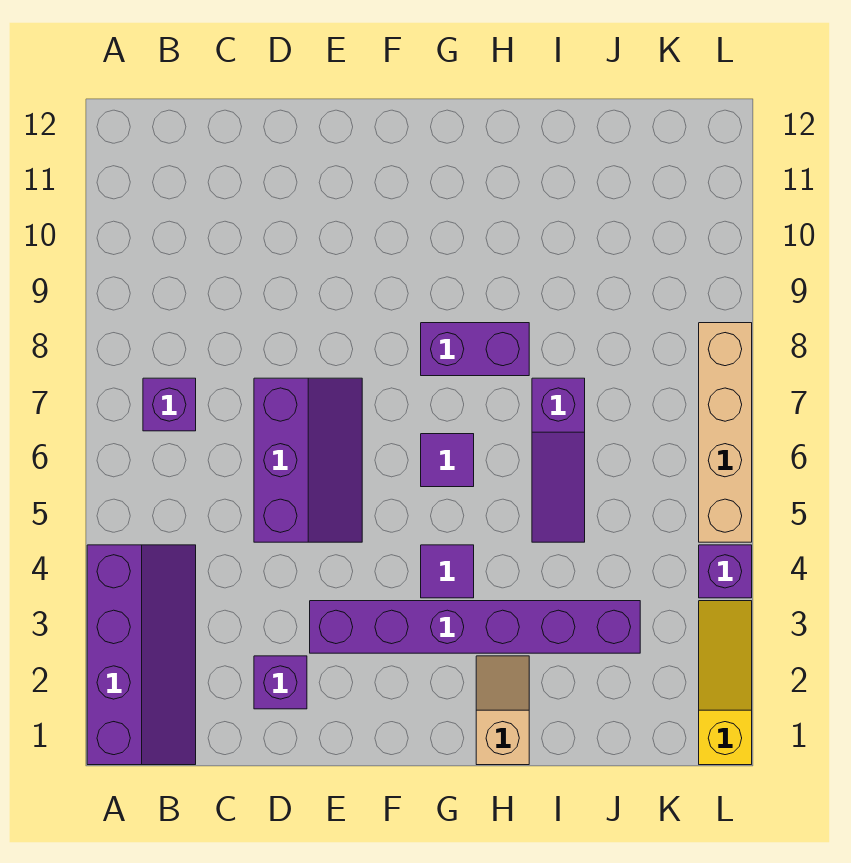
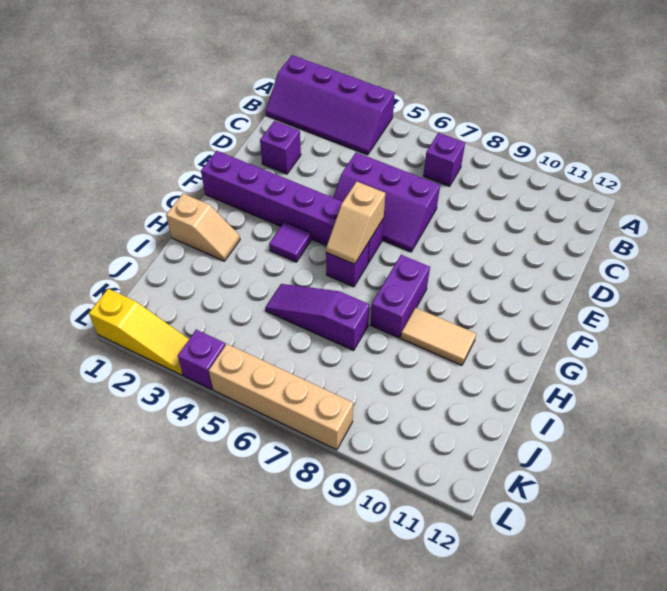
purple 1x6 brick [310,601,640,653] -> purple 1x6 brick turned to [201,151,384,263]
none -> tan 1x2 slope [326,181,385,264]
purple 1x1 tile [421,434,474,487] -> purple 1x1 brick [326,242,369,287]
none -> tan 1x2 tile [401,308,476,365]

